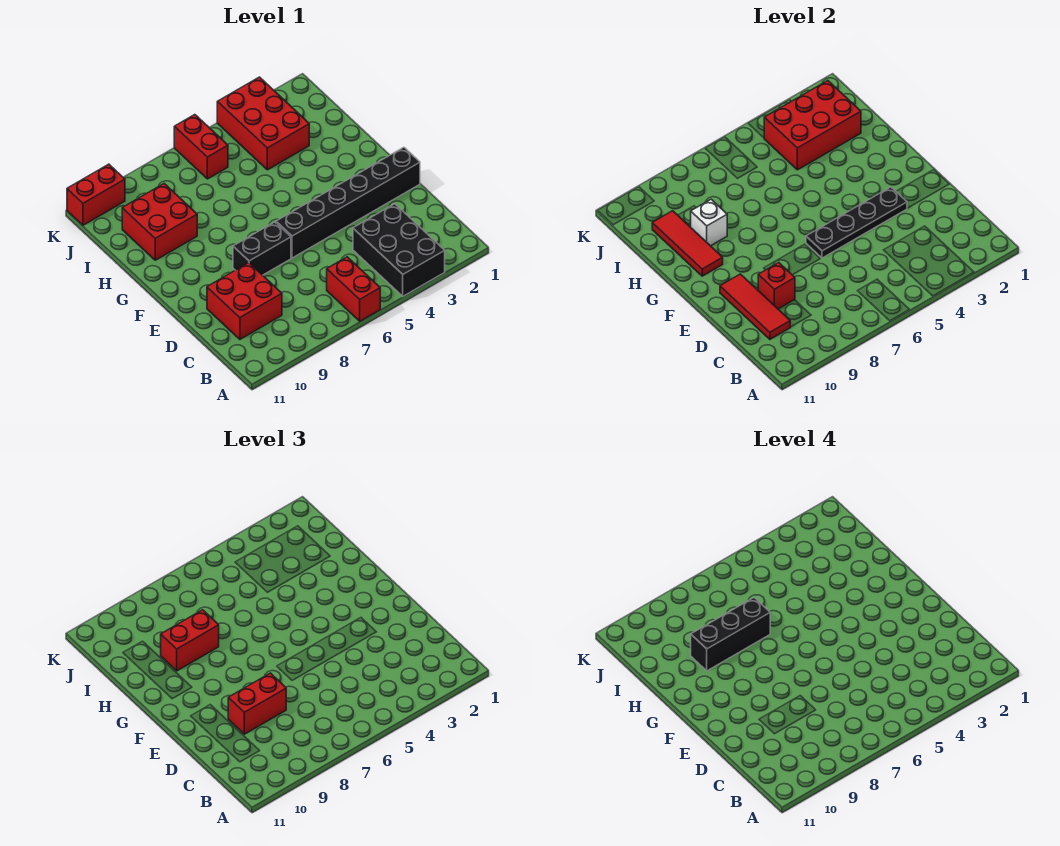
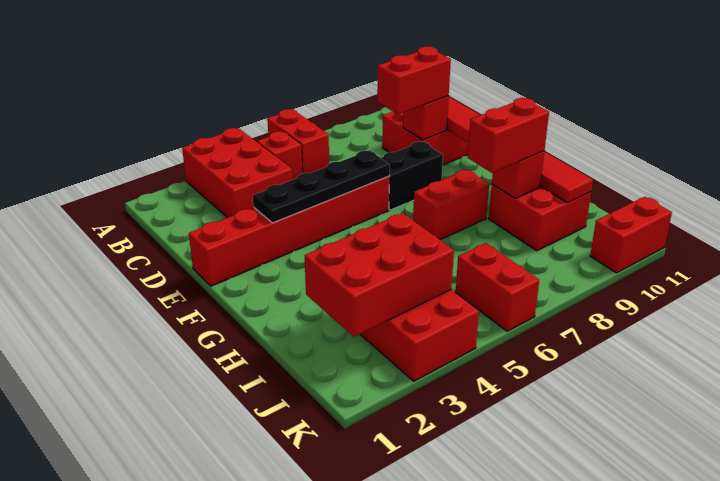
black 2x3 brick [353,204,445,296] -> red 2x3 brick [182,128,292,218]
none -> red 1x1 brick [257,131,302,180]
black 1x6 brick [276,147,420,258] -> red 1x6 brick [189,176,389,286]
none -> red 1x2 brick [413,170,489,240]
black 1x3 brick [691,598,770,671] -> none
white 1x1 brick [691,199,727,246] -> red 1x1 brick [492,151,544,198]

